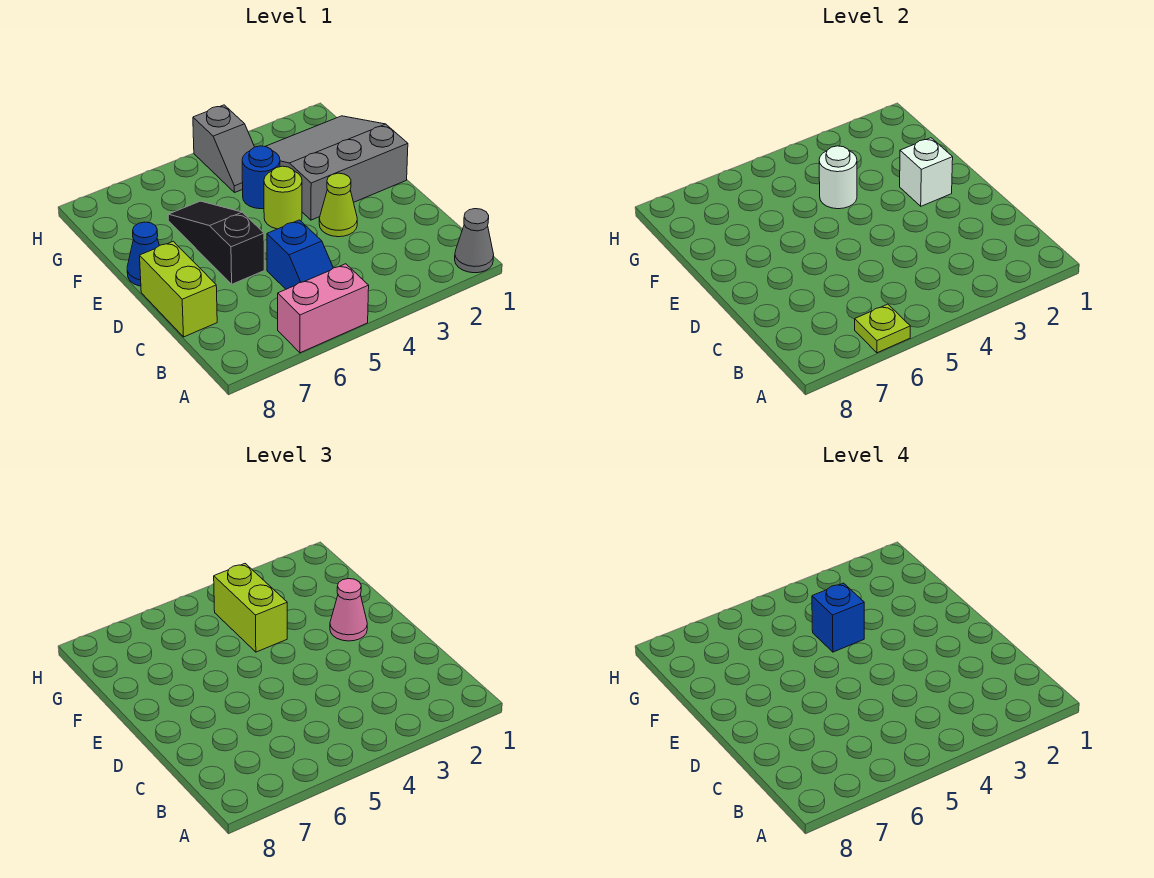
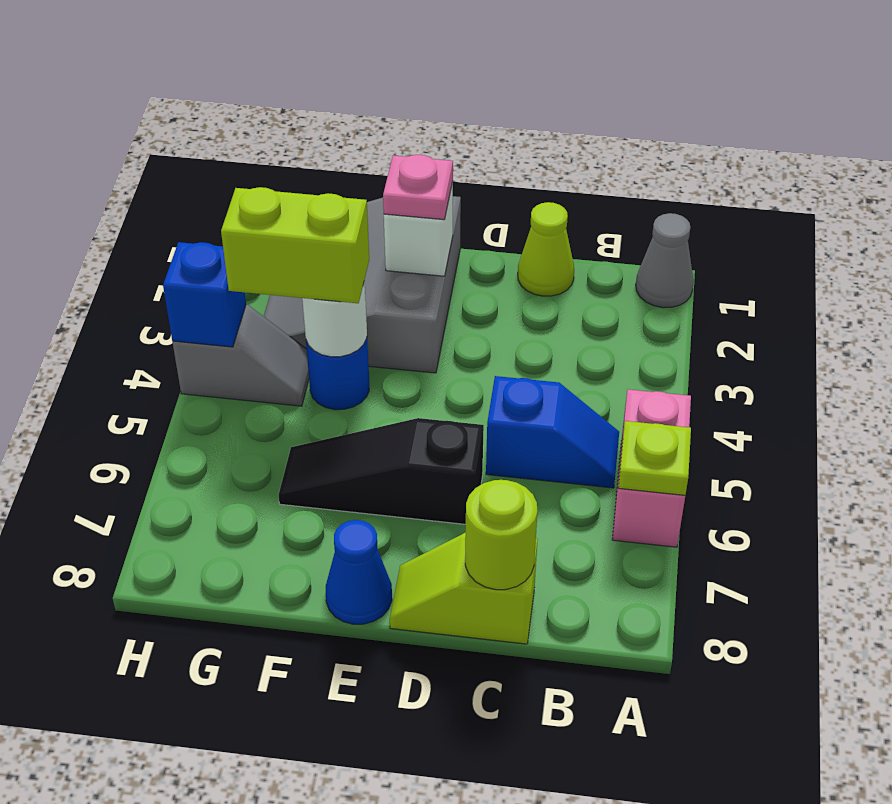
lime 1x2 brick [140,241,217,337] -> lime 1x2 slope [390,532,538,644]
lime 1x1 cone [319,173,357,237] -> lime 1x1 cone moved to [518,202,574,296]
pink 1x1 cone [330,579,367,641] -> pink 1x1 plate [383,155,453,220]
lime 1x1 round brick [264,166,302,229] -> lime 1x1 round brick moved to [465,480,537,590]
blue 1x1 brick [812,583,864,652] -> blue 1x1 brick moved to [163,242,246,347]

